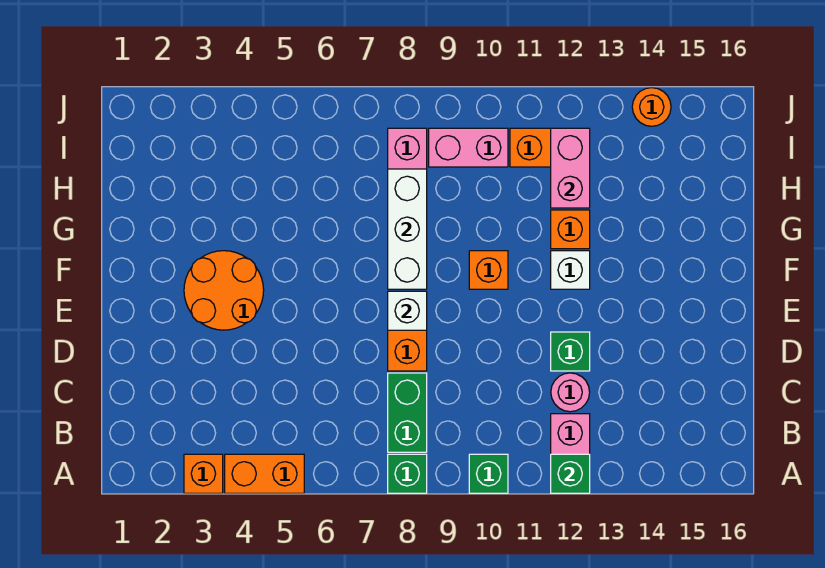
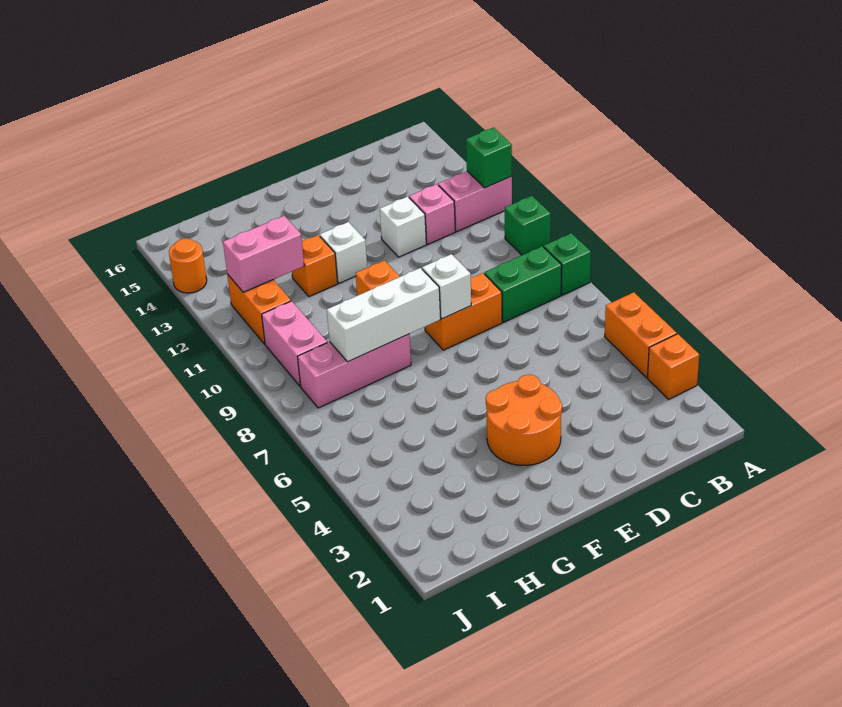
pink 1x1 round brick [551,373,590,412] -> pink 1x1 brick [409,184,455,244]
green 1x1 brick [551,332,590,371] -> white 1x1 brick [380,197,426,257]

